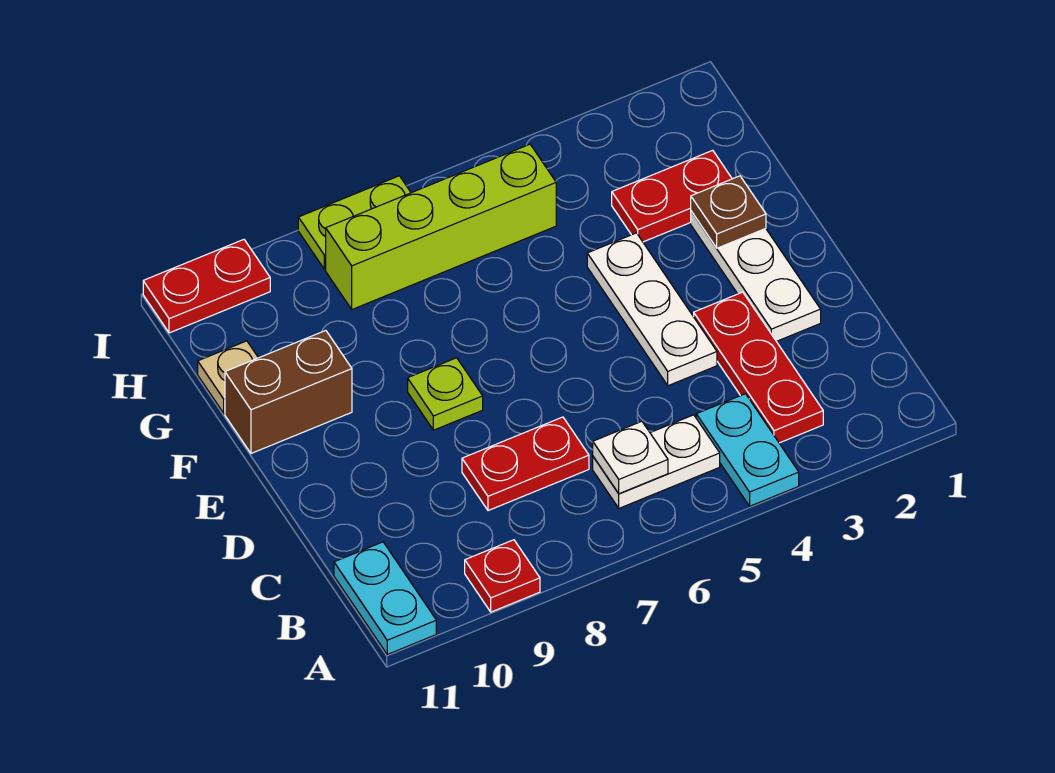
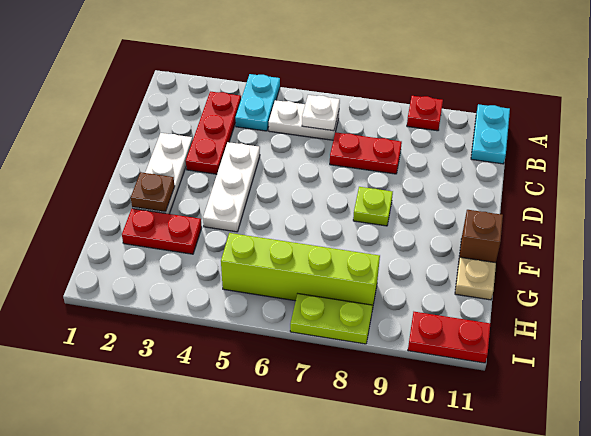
brown 1x2 brick [225,331,352,453] -> brown 1x1 brick [459,210,503,263]

